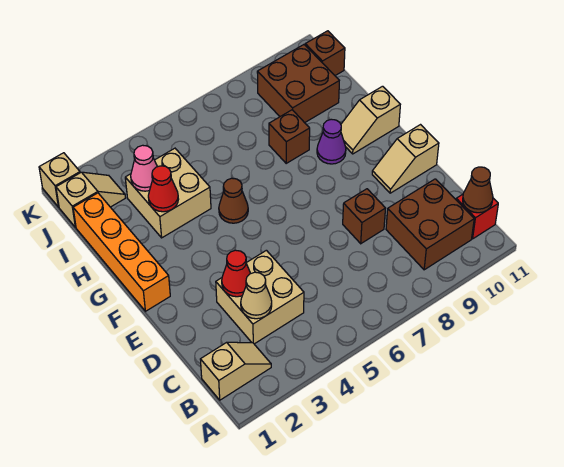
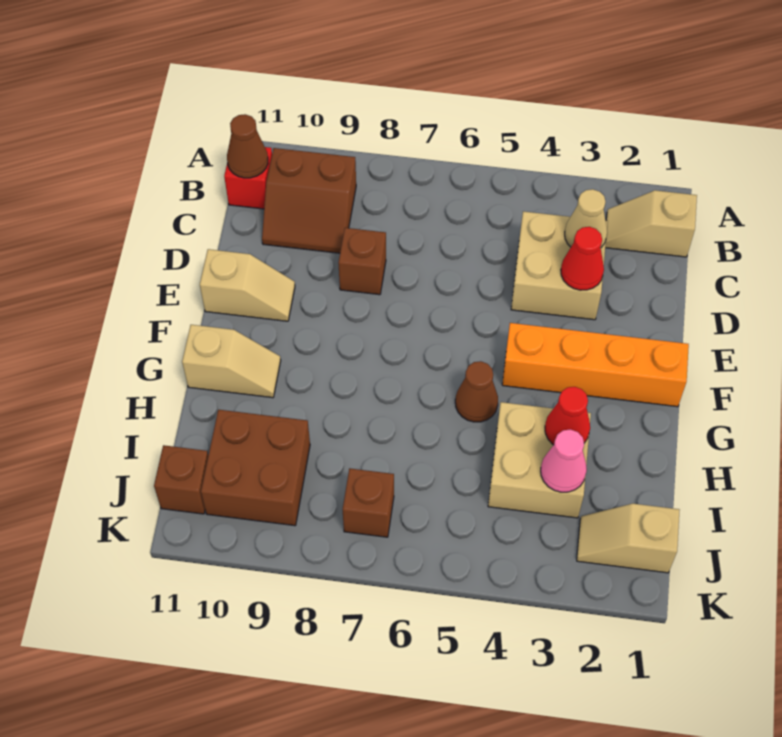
brown 2x2 brick [386,179,474,270] -> brown 2x2 slope [262,148,356,253]
orange 1x4 brick [73,193,170,311] -> orange 1x4 brick turned to [502,323,689,407]
purple 1x1 cone [317,119,346,164] -> none
brown 1x1 brick [269,110,310,163] -> brown 1x1 brick moved to [343,468,394,537]
tan 1x1 brick [39,153,80,207] -> none

